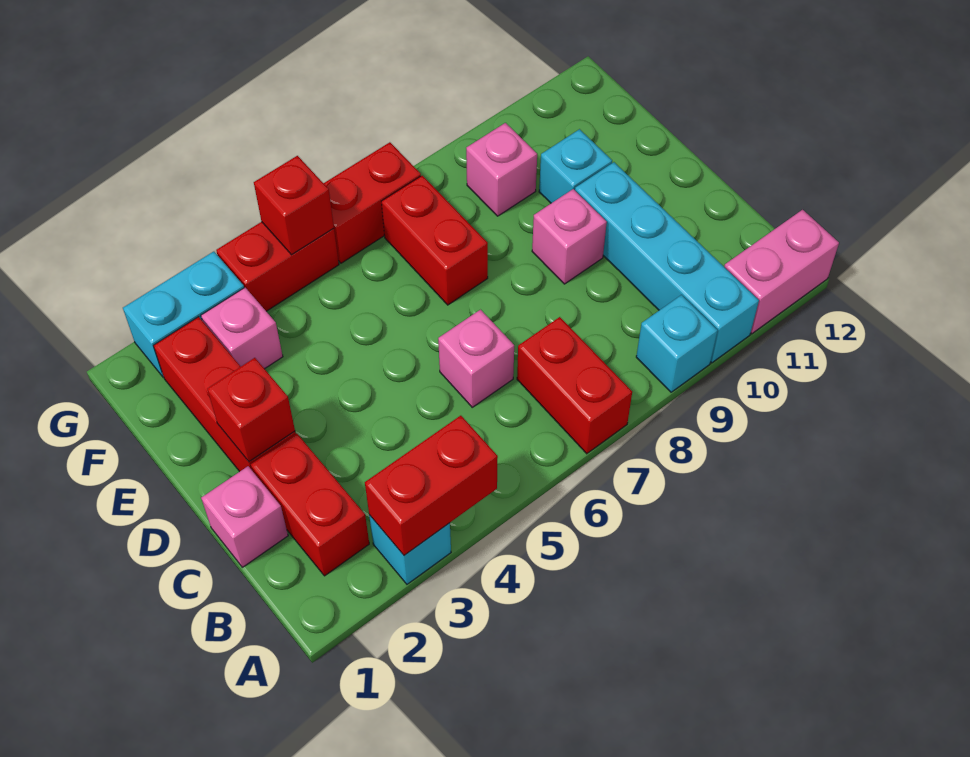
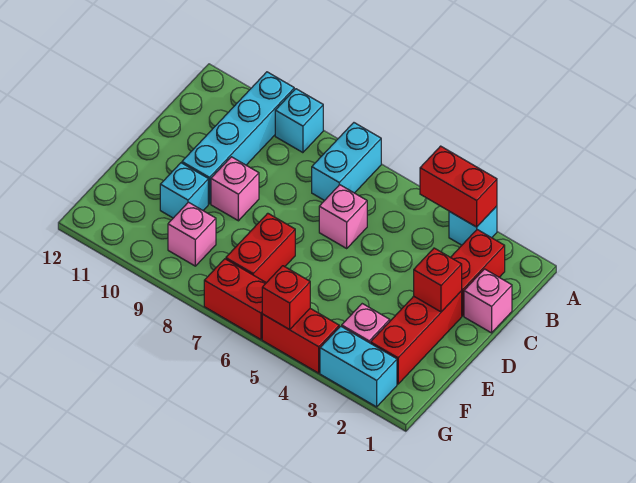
red 1x2 brick [517,317,632,454] -> cyan 1x2 brick [312,123,381,201]
pink 1x2 brick [724,210,839,334] -> none

